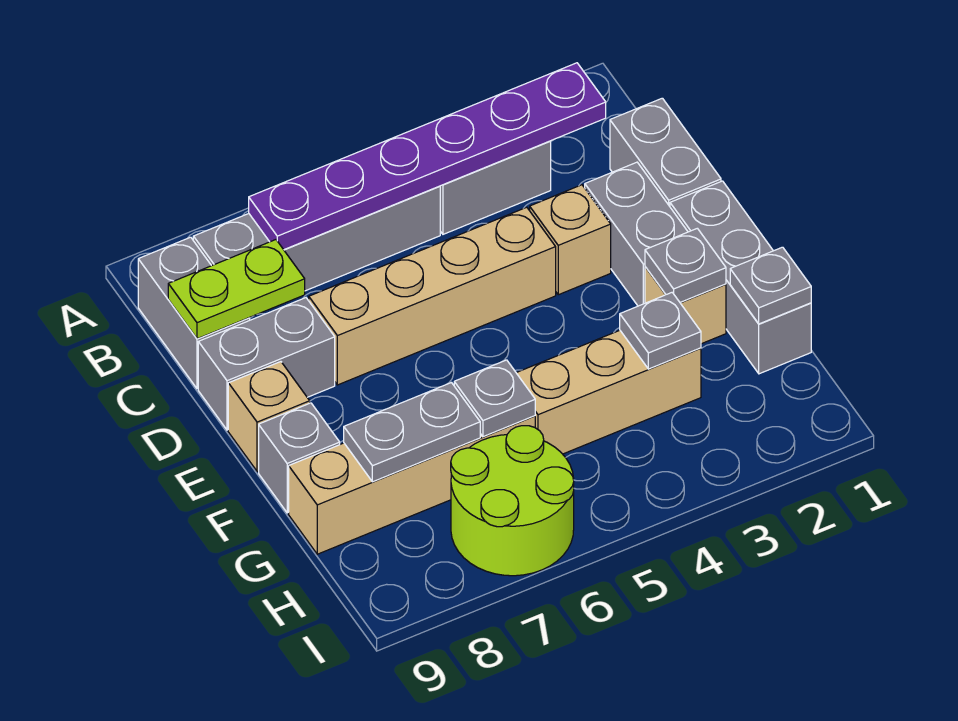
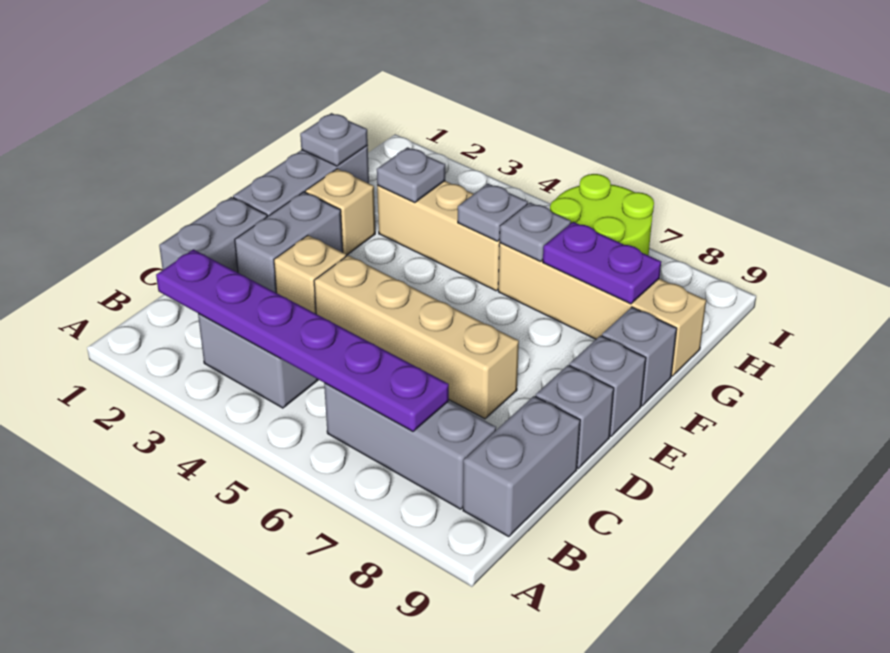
grey 1x4 brick [193,186,440,291] -> grey 1x3 brick [324,383,496,509]
lime 1x2 plate [168,240,305,339] -> none
grey 1x2 brick [198,298,335,430] -> grey 1x1 brick [535,365,614,468]
tan 1x1 brick [228,362,310,471] -> grey 1x1 brick [569,336,646,437]
grey 1x1 plate [645,228,726,302] -> grey 1x1 plate moved to [458,184,528,241]
grey 1x2 plate [344,383,480,482] -> purple 1x2 plate [543,222,661,304]

